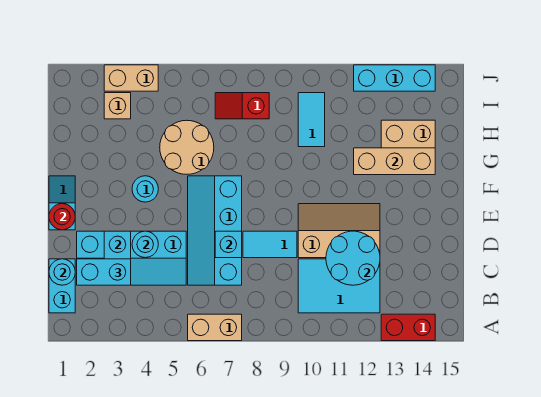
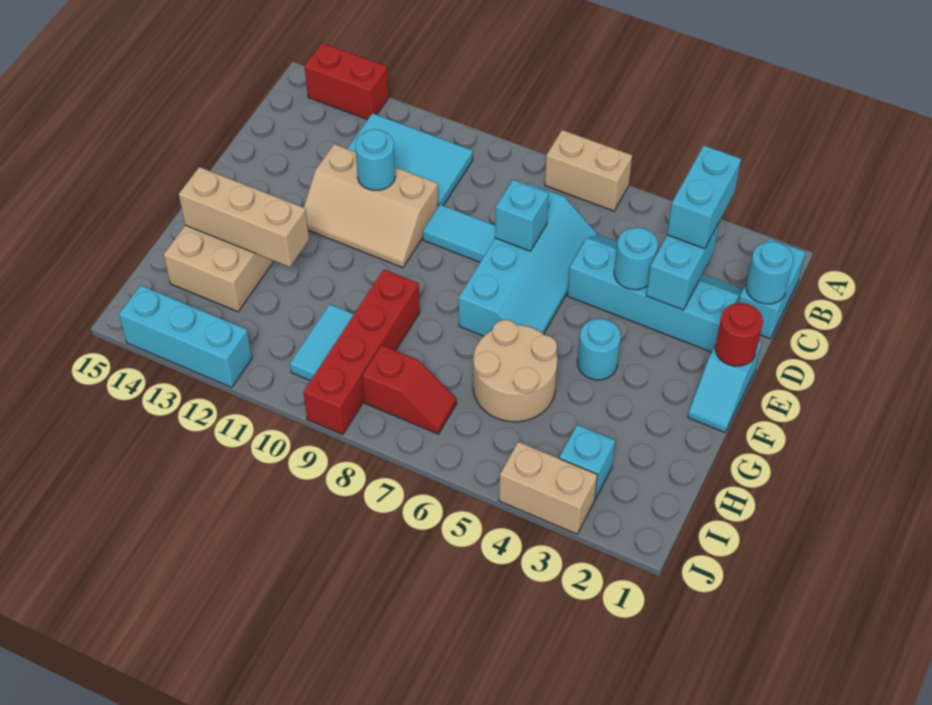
cyan 1x2 brick [77,259,131,285] -> cyan 1x2 brick turned to [667,146,741,249]
cyan 2x2 round brick [326,231,380,285] -> cyan 1x1 round brick [355,129,395,190]
none -> red 1x4 brick [303,269,420,435]
tan 1x1 brick [104,93,131,119] -> cyan 1x1 brick [559,425,615,499]

